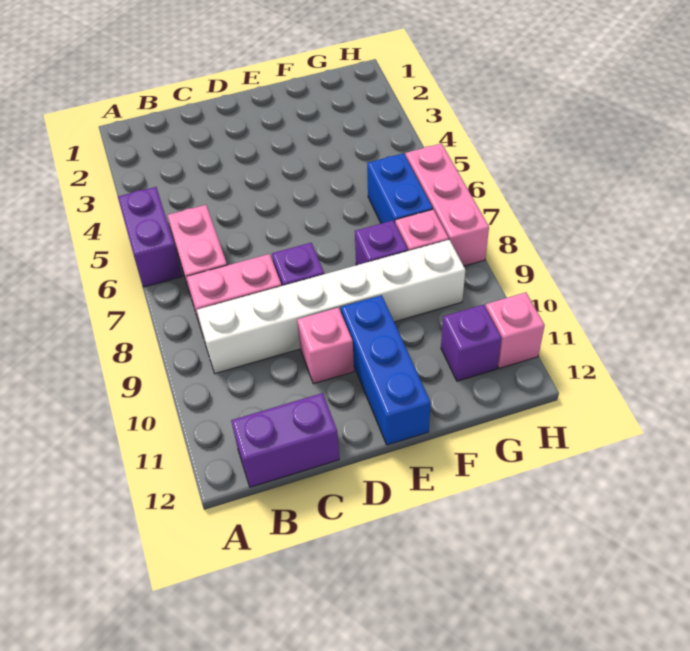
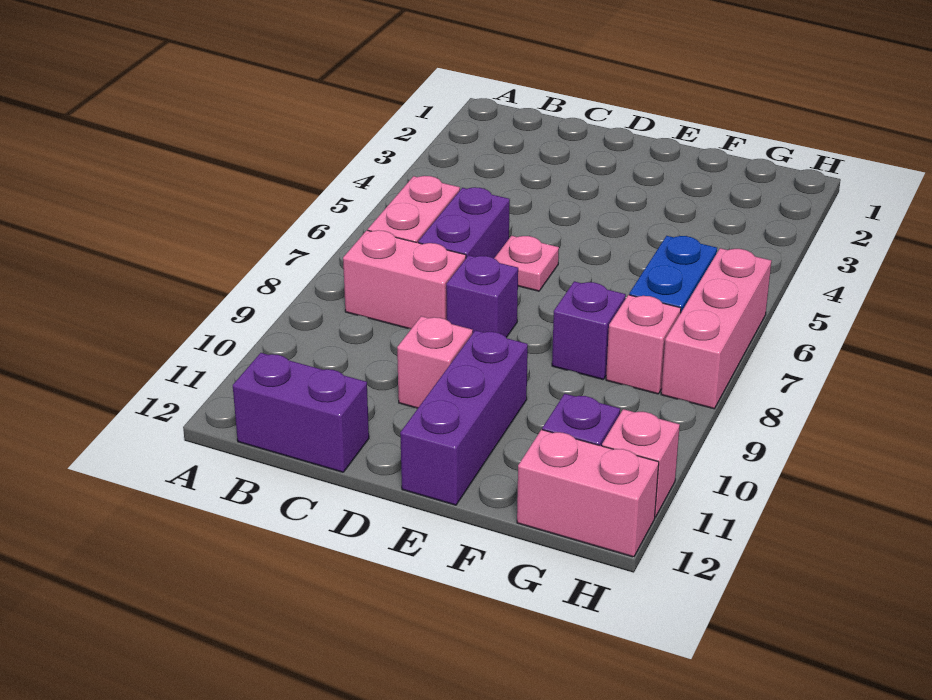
purple 1x2 brick [118,187,182,287] -> purple 1x2 brick moved to [418,187,510,258]
white 1x6 brick [197,240,465,374] -> none
none -> pink 1x1 plate [494,236,559,291]
blue 1x3 brick [341,295,431,445] -> purple 1x3 brick [400,330,528,505]
none -> pink 1x2 brick [517,430,659,557]

